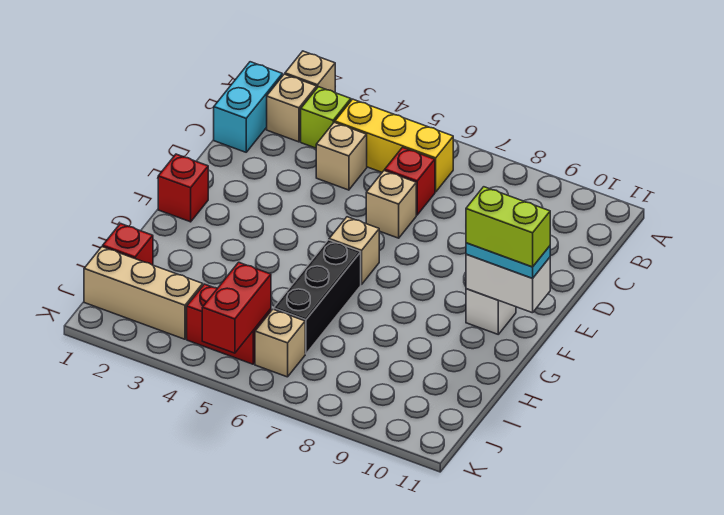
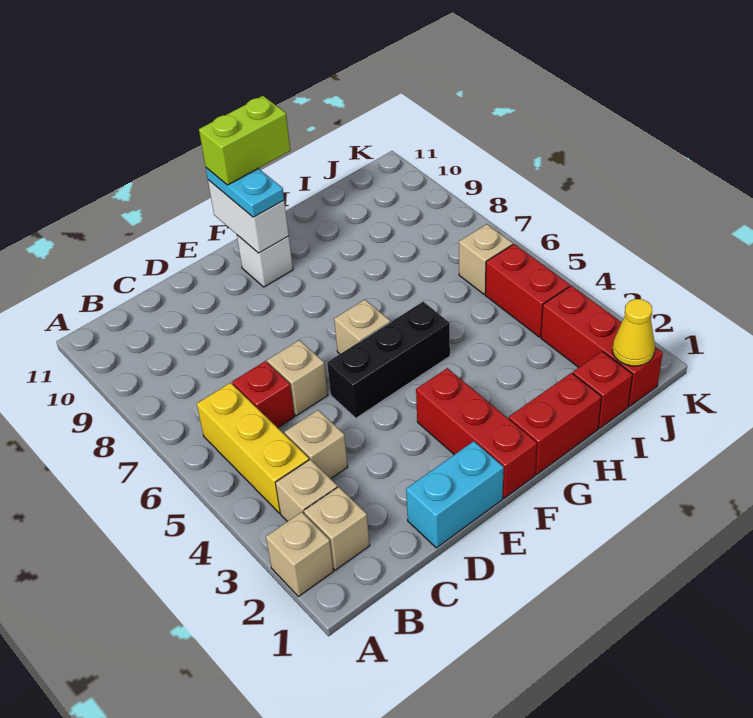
cyan 1x2 brick [214,62,282,152] -> cyan 1x2 brick moved to [406,441,504,548]
lime 1x1 brick [301,87,351,148] -> tan 1x1 brick [276,459,337,522]
red 1x1 brick [158,154,208,222] -> red 1x3 brick [416,368,537,498]
lime 1x2 brick [466,187,550,267] -> lime 1x2 brick turned to [199,96,290,185]
black 1x3 brick [274,240,361,354] -> black 1x3 brick moved to [327,302,450,418]
tan 1x3 brick [84,247,203,339] -> red 1x3 brick [541,286,663,407]
none -> yellow 1x1 cone [613,299,655,366]
red 1x2 brick [202,262,271,353] -> red 1x2 brick moved to [509,373,601,474]

